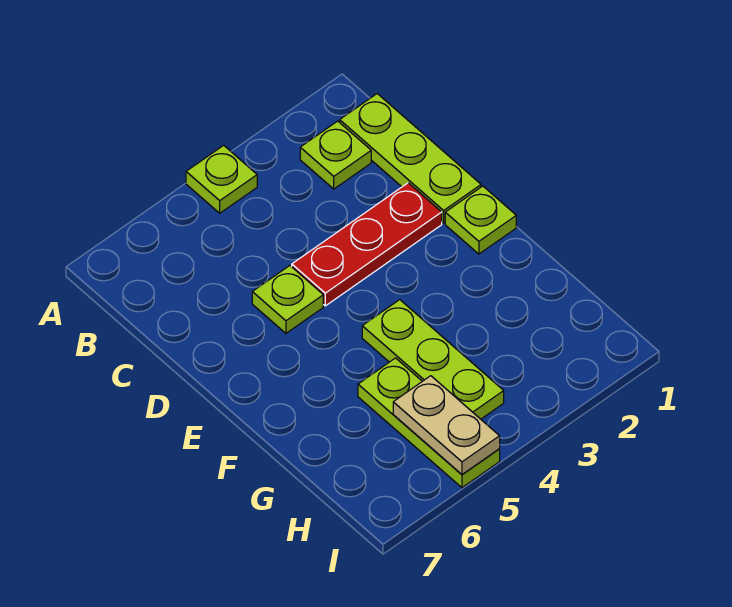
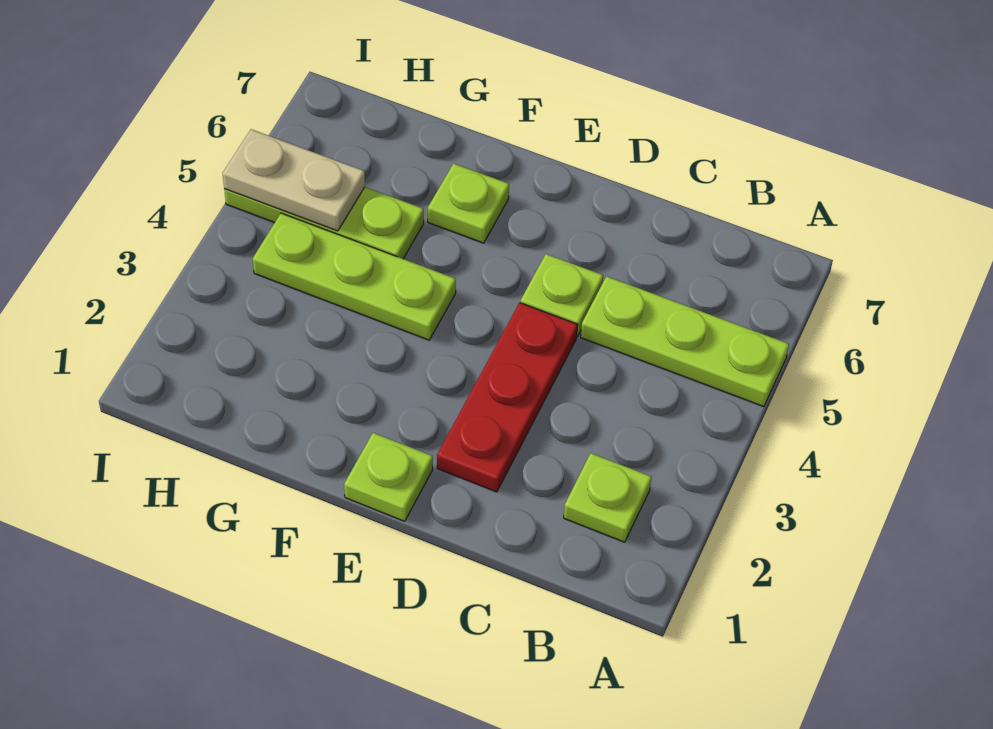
lime 1x1 plate [186,145,257,213] -> lime 1x1 plate moved to [428,163,509,243]
lime 1x3 plate [340,94,481,223] -> lime 1x3 plate moved to [581,276,789,407]

